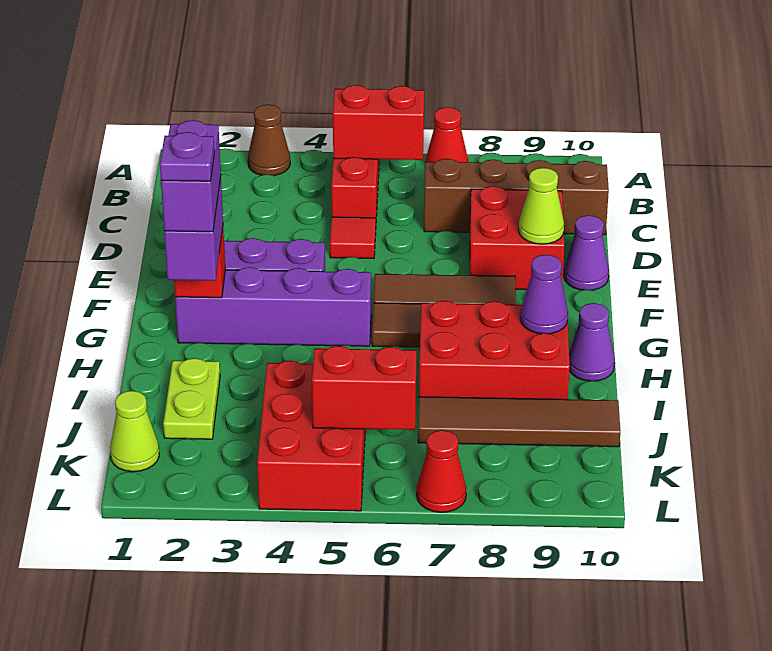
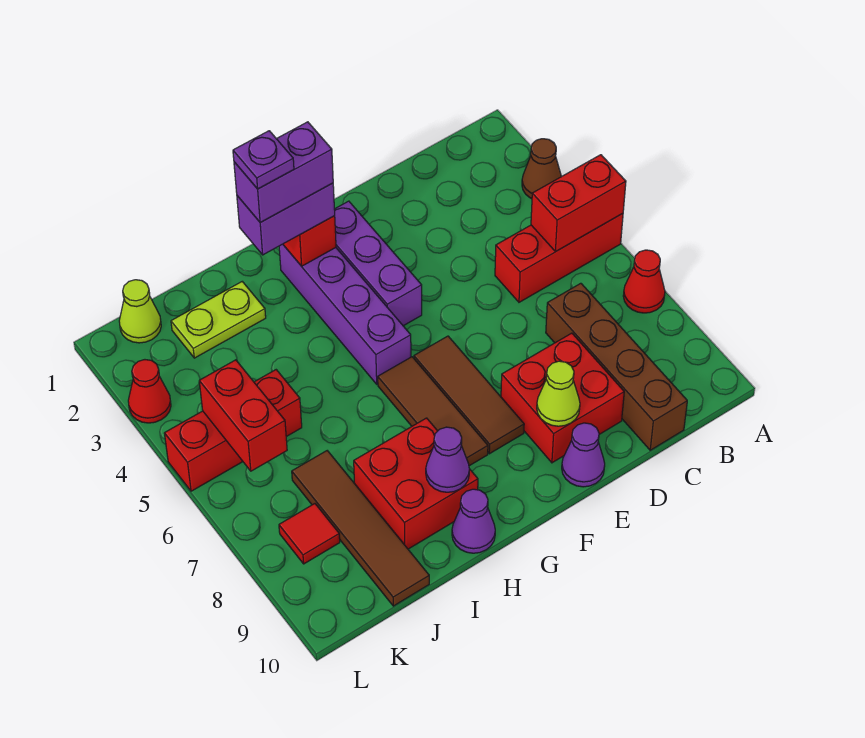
red 1x2 brick [333,85,424,160] -> red 1x2 brick turned to [531,155,626,252]
red 1x1 tile [330,217,376,258] -> red 1x1 tile moved to [279,504,340,564]
red 2x3 brick [419,301,570,399] -> red 2x2 brick [354,418,478,549]
red 2x3 brick [257,361,365,511] -> red 1x3 brick [164,370,302,491]
red 1x1 cone [417,430,466,512] -> red 1x1 cone moved to [128,360,171,423]

